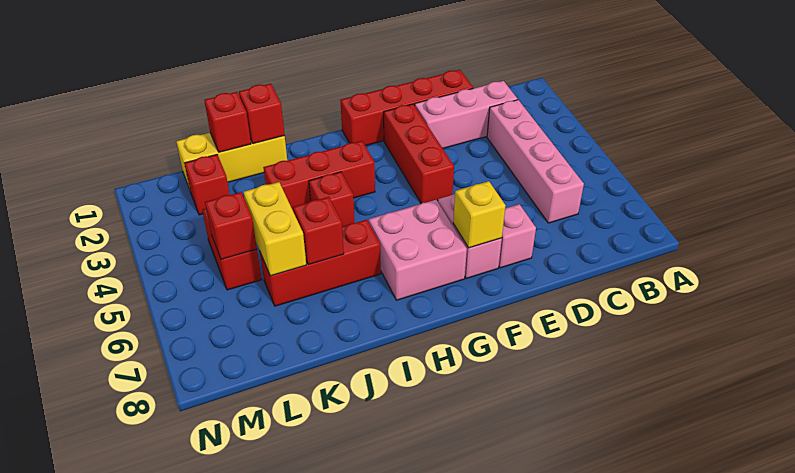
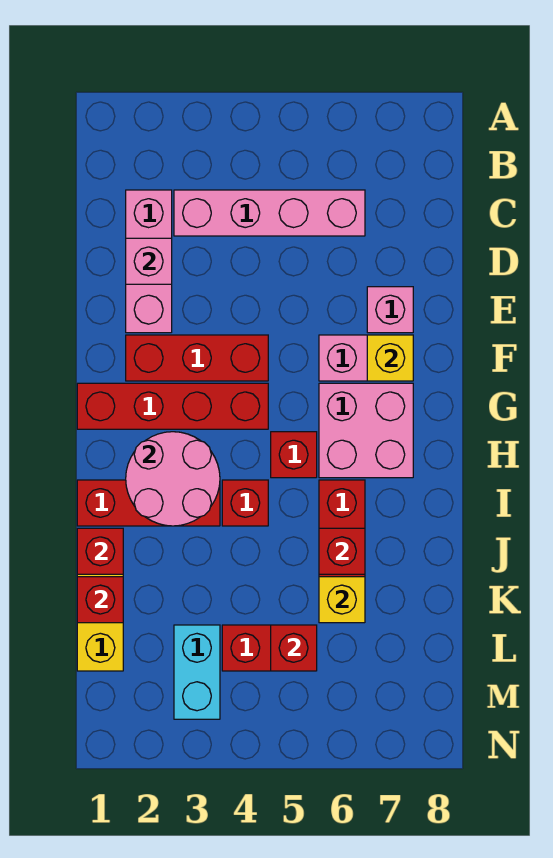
red 1x4 brick [340,70,473,146] -> red 1x4 brick turned to [77,383,268,429]
none -> pink 1x1 brick [126,238,172,284]
none -> pink 2x2 round brick [126,432,220,526]
red 1x3 brick [263,141,375,212] -> red 1x3 brick turned to [77,480,220,526]
yellow 1x2 brick [244,182,306,276] -> yellow 1x1 brick [319,577,365,623]
red 1x1 brick [184,155,230,215] -> red 1x1 brick moved to [271,432,317,478]
none -> cyan 1x2 brick [174,625,220,719]

